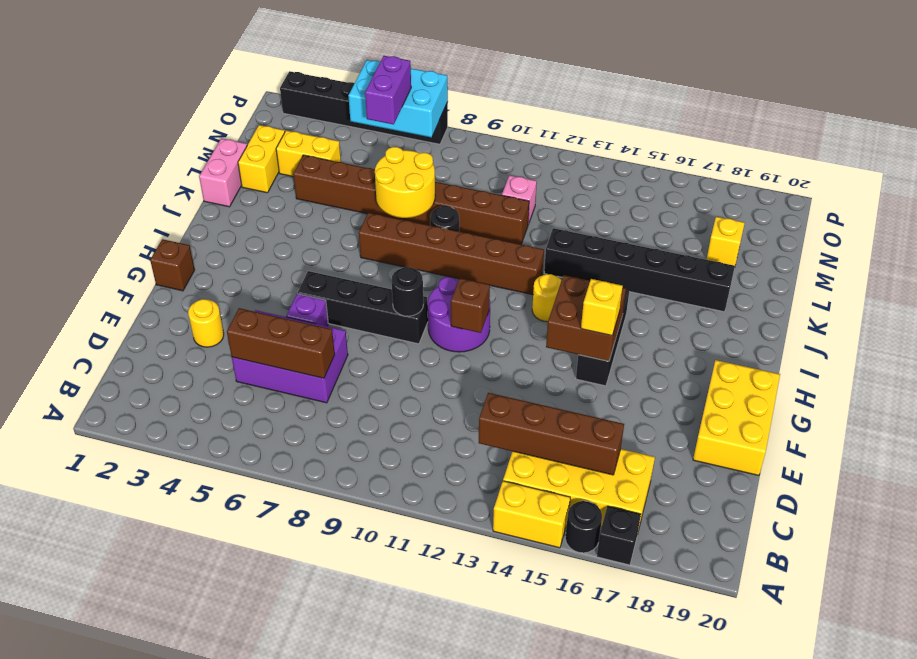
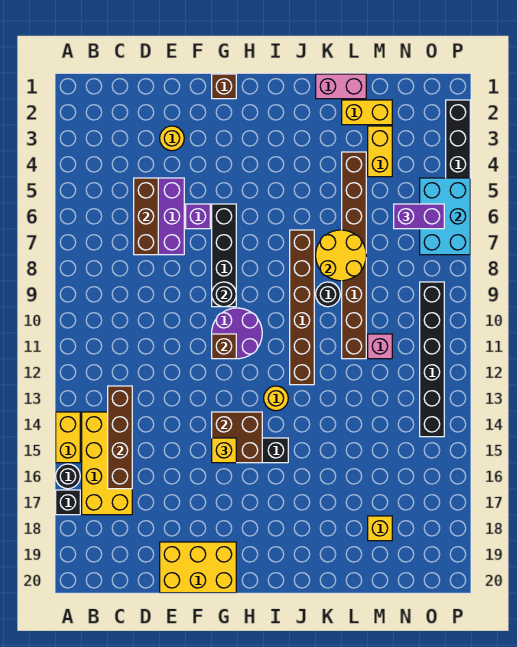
black 1x6 brick [544,228,735,312] -> black 1x6 brick moved to [420,282,444,437]

